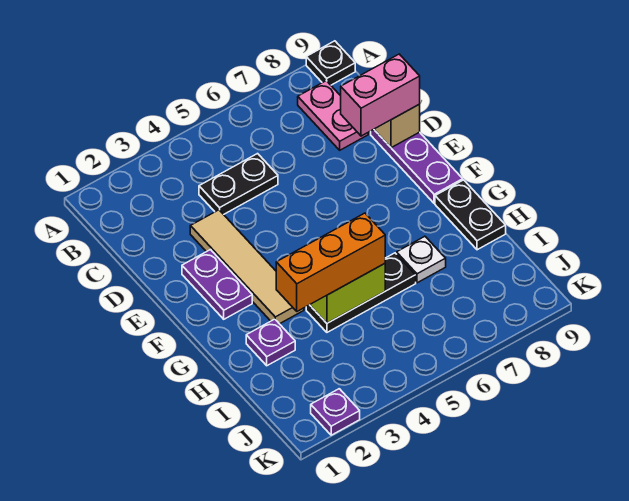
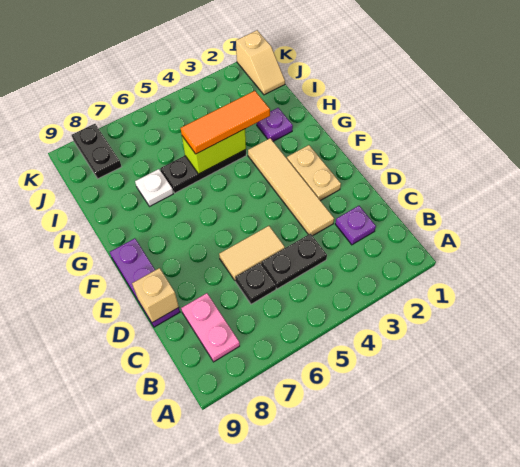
black 1x1 plate [306,41,355,85] -> black 1x1 plate moved to [235,263,276,304]
none -> tan 1x2 tile [219,226,285,280]
pink 1x2 brick [341,54,420,136] -> none
purple 1x2 plate [182,250,252,319] -> tan 1x2 plate [287,145,341,201]
black 1x2 plate [435,180,506,250] -> black 1x2 plate moved to [72,124,122,179]
orange 1x3 brick [276,213,385,311] -> orange 1x3 tile [181,91,270,154]
none -> tan 1x2 slope [236,30,285,95]
purple 1x1 plate [311,389,360,435] -> purple 1x1 plate moved to [335,206,376,245]

